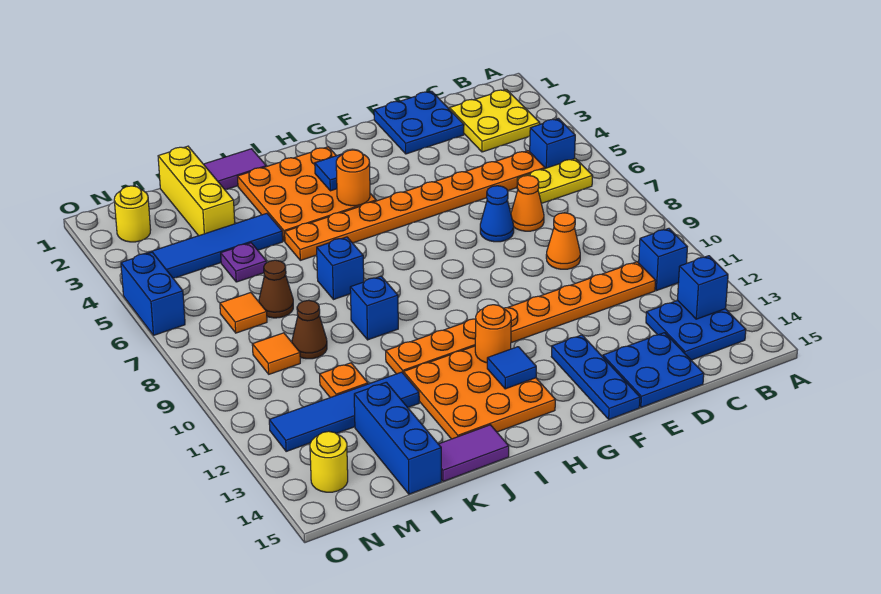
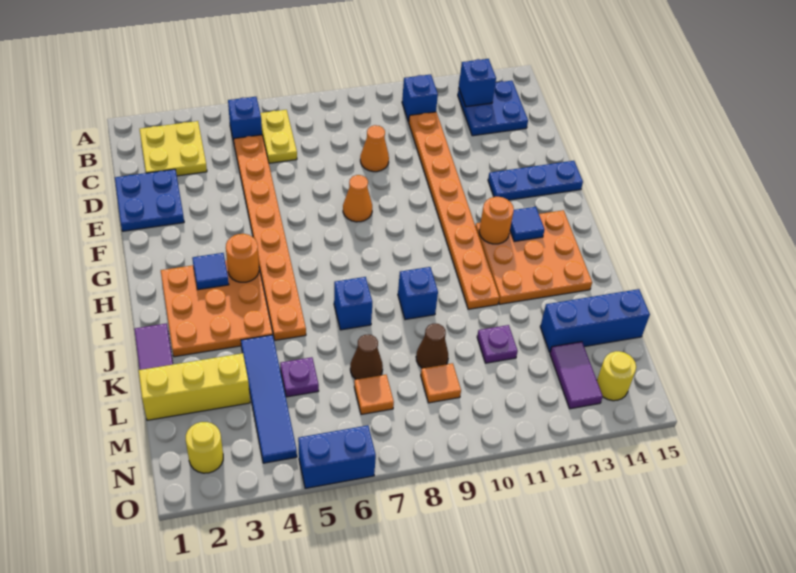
orange 1x1 cone [511,175,544,231] -> orange 1x1 cone moved to [343,175,372,222]
blue 2x2 plate [603,333,704,407] -> none
blue 1x1 cone [480,186,514,242] -> none
purple 1x2 tile [439,425,509,481] -> purple 1x2 tile moved to [550,342,603,409]
blue 1x4 tile [269,372,419,451] -> none
orange 1x1 plate [320,363,368,398] -> purple 1x1 plate [477,325,518,363]

